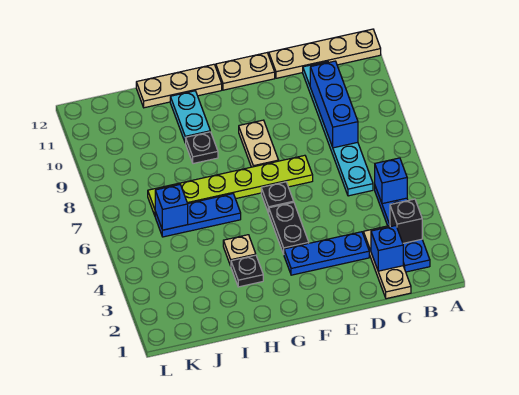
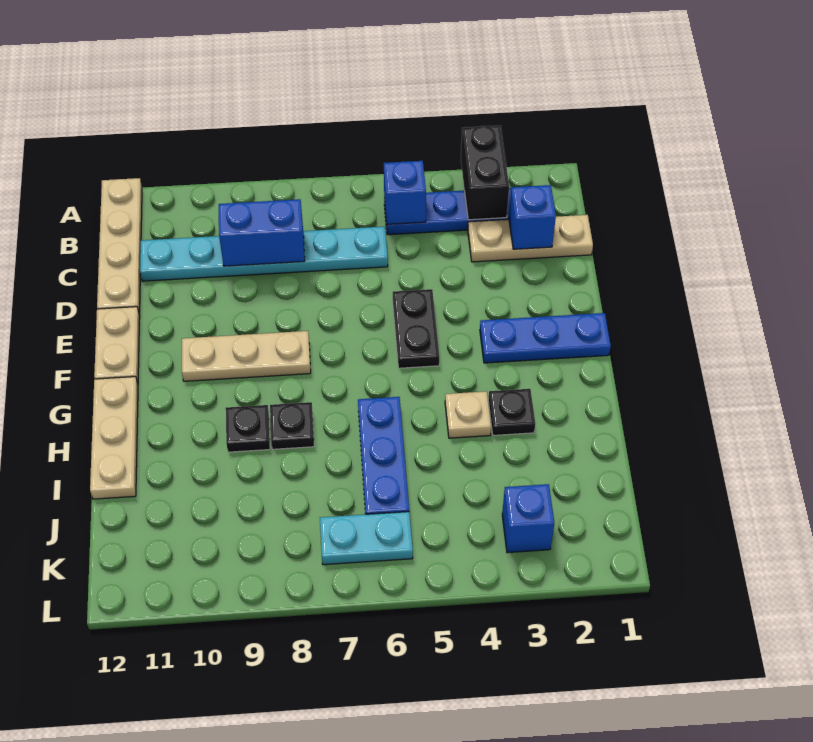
black 1x1 brick [390,199,422,243] -> black 1x2 brick [461,126,509,220]
blue 1x3 brick [310,61,358,148] -> blue 1x2 brick [219,199,305,266]
blue 1x3 plate [284,232,369,275] -> blue 1x3 plate turned to [480,313,611,363]
lime 1x6 plate [148,155,313,215] -> none
black 1x2 plate [269,202,309,254] -> black 1x2 plate turned to [393,289,439,368]
black 1x1 plate [261,182,294,213] -> black 1x1 plate moved to [270,402,314,449]
tan 1x2 plate [239,120,279,167] -> tan 1x3 plate [182,331,311,381]
cyan 1x2 plate [170,91,210,143] -> cyan 1x2 plate moved to [320,512,413,565]
blue 1x1 brick [155,185,188,230] -> blue 1x1 brick moved to [502,484,554,553]

